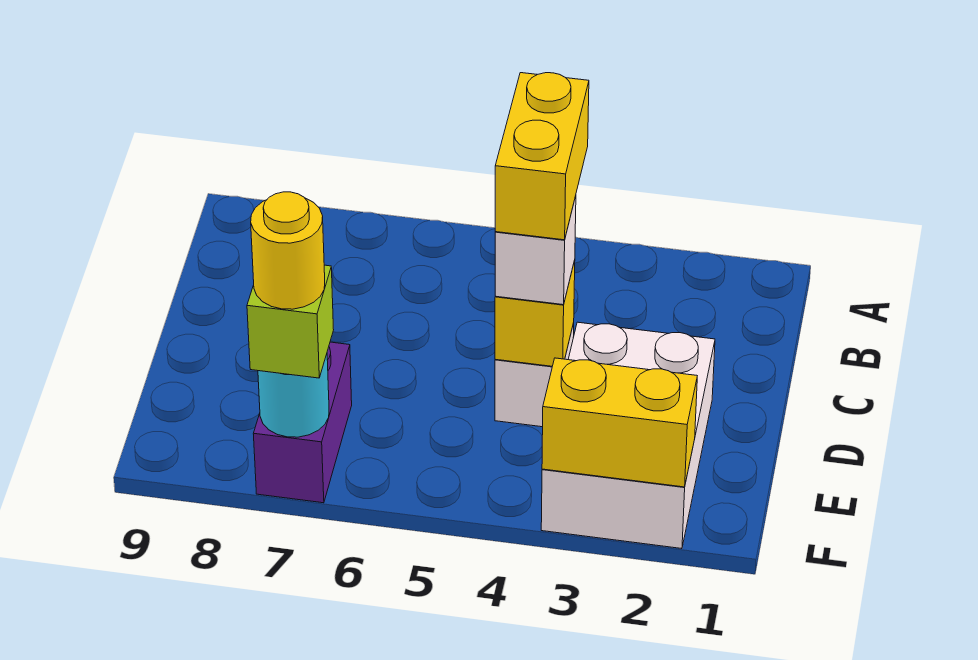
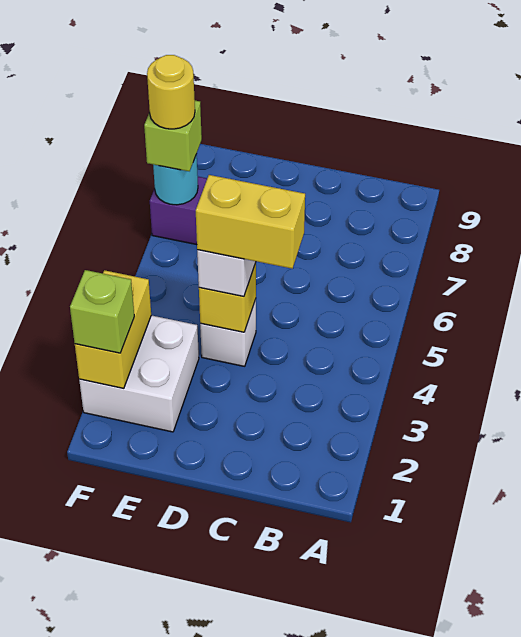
white 2x3 brick [541,322,715,549] -> white 2x2 brick [79,315,199,432]
none -> lime 1x1 brick [70,270,134,353]

